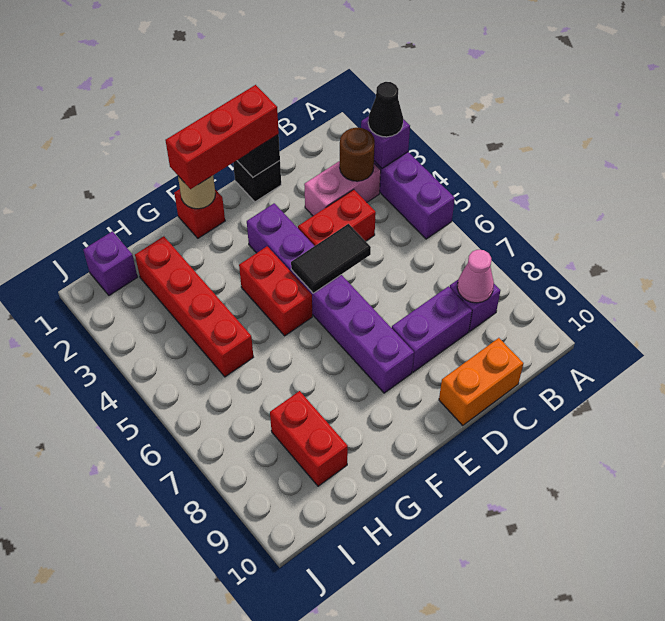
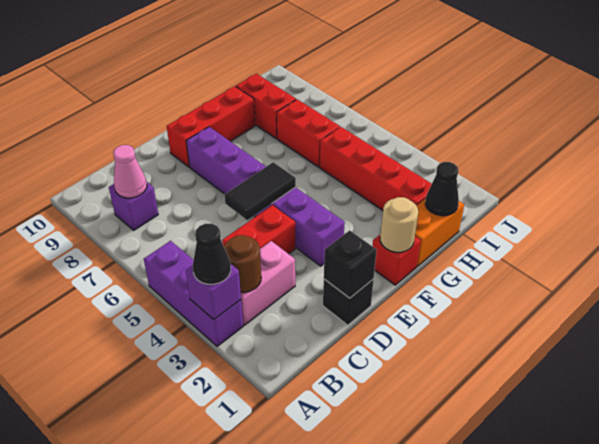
purple 1x2 brick [392,286,472,372] -> none
orange 1x2 brick [439,338,524,426] -> orange 1x2 brick moved to [415,199,464,266]
red 1x3 brick [165,85,279,189] -> red 1x3 brick moved to [167,86,255,167]
red 1x2 brick [239,246,312,336] -> red 1x2 brick moved to [277,99,340,167]
none -> black 1x1 cone [425,162,459,216]
purple 1x1 brick [83,231,137,295] -> none

